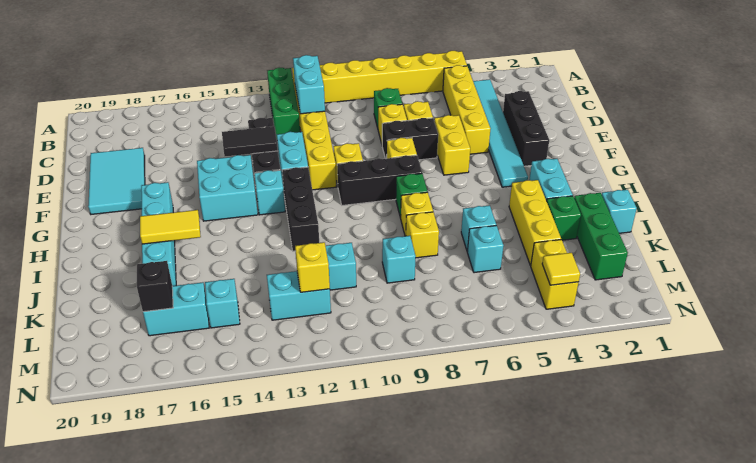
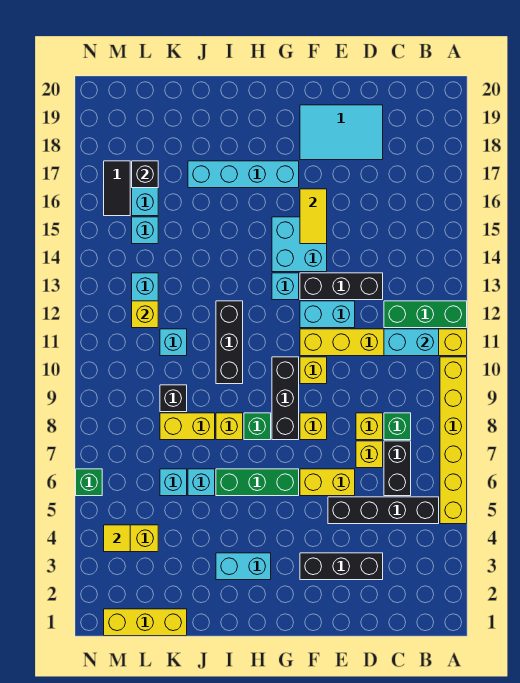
cyan 1x6 tile [473,79,528,187] -> none
yellow 1x4 brick [443,65,491,154] -> black 1x4 brick [328,497,439,524]
black 1x2 brick [382,118,438,160] -> black 1x2 brick moved to [384,441,411,496]
black 1x2 tile [222,126,278,156] -> black 1x2 tile moved to [104,161,130,216]
black 1x3 brick [282,167,319,251] -> black 1x3 brick turned to [216,301,243,384]
yellow 1x3 brick [509,180,561,266] -> yellow 1x3 brick moved to [104,609,187,636]
yellow 1x2 tile [140,210,201,244] -> yellow 1x2 tile moved to [300,189,327,244]
cyan 1x1 brick [602,190,637,233] -> none
green 1x3 brick [574,193,628,280] -> green 1x3 brick moved to [216,469,299,496]
green 1x1 brick [547,196,581,240] -> green 1x1 brick moved to [76,469,102,496]
yellow 1x1 brick [406,212,439,258] -> yellow 1x2 brick [160,413,215,440]
cyan 1x1 brick [382,236,416,283] -> black 1x1 brick [160,385,187,412]

